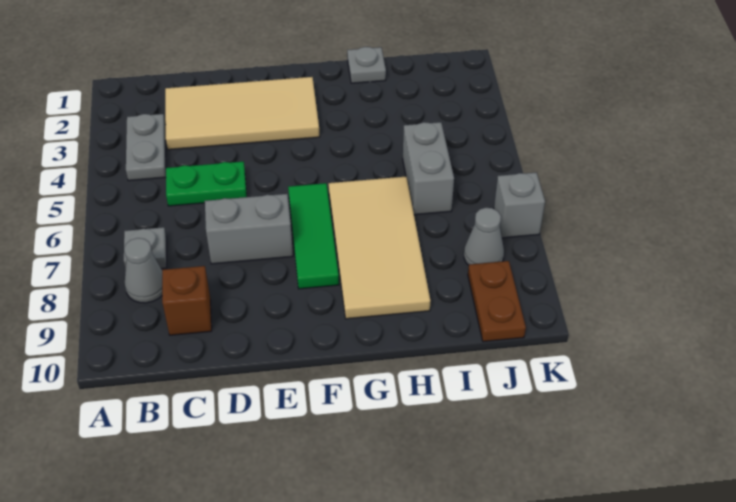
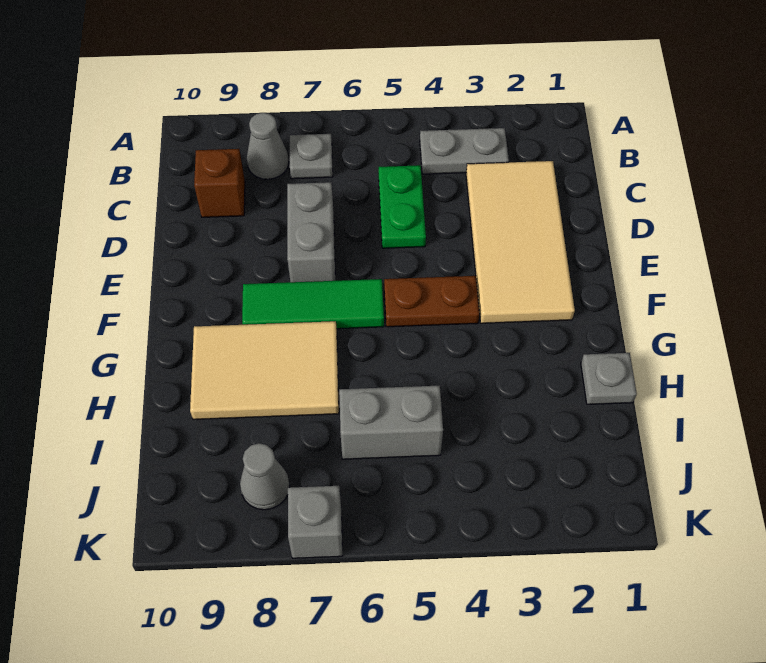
tan 2x4 tile [329,177,430,319] -> tan 2x3 tile [190,321,339,419]
brown 1x2 plate [468,261,526,342] -> brown 1x2 plate moved to [384,276,480,327]

